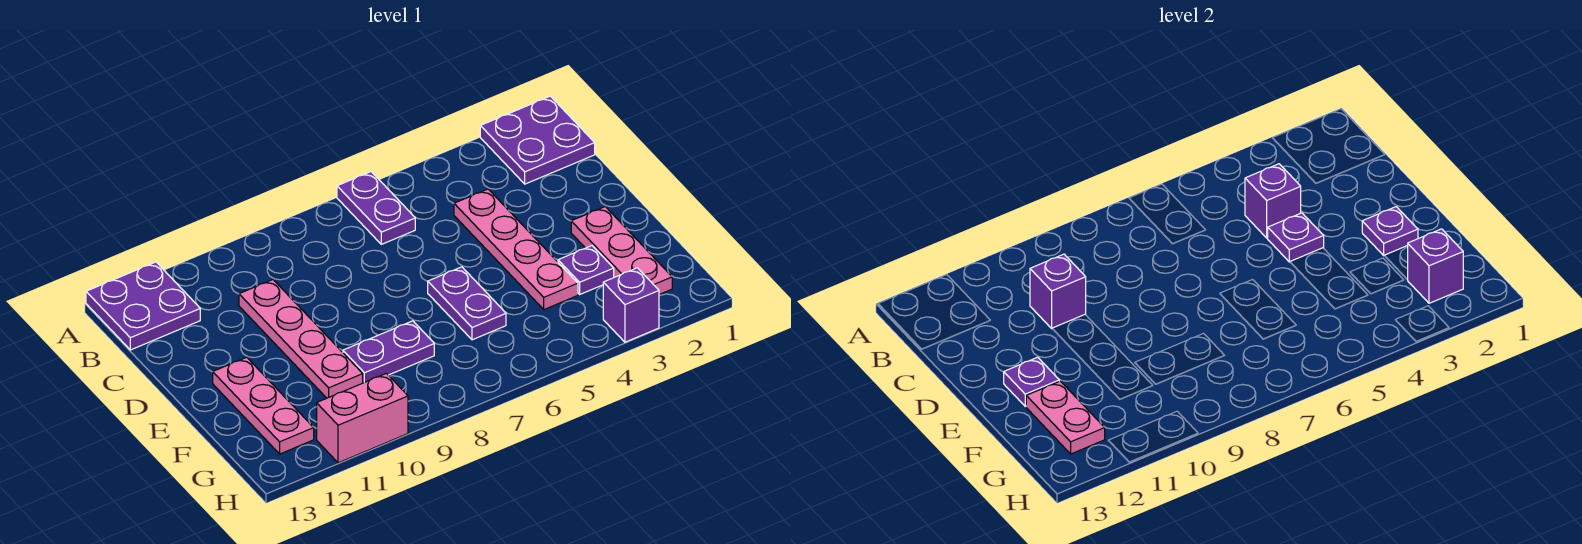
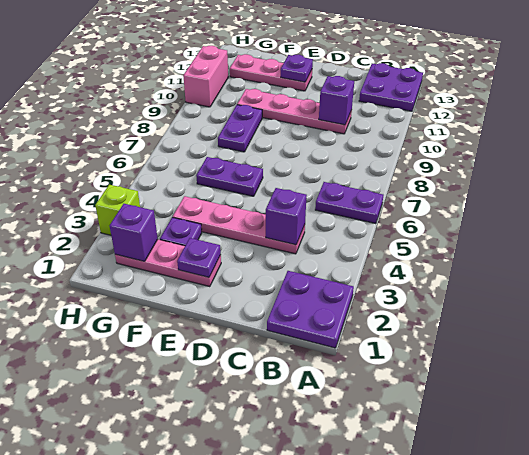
purple 1x1 plate [1268,213,1324,262] -> none
pink 1x2 plate [1026,381,1105,454] -> none
purple 1x1 brick [603,268,659,342] -> lime 1x1 brick [95,185,140,235]

